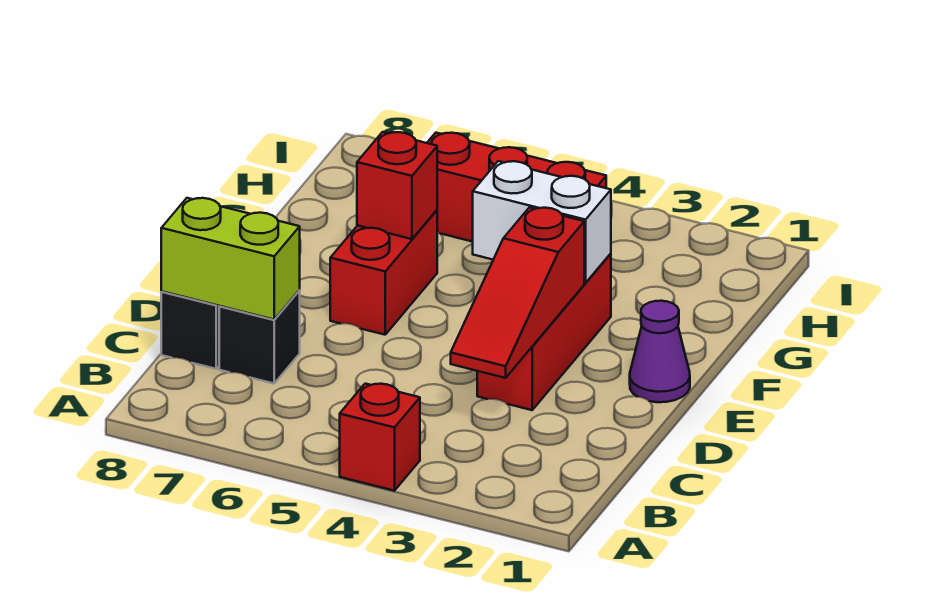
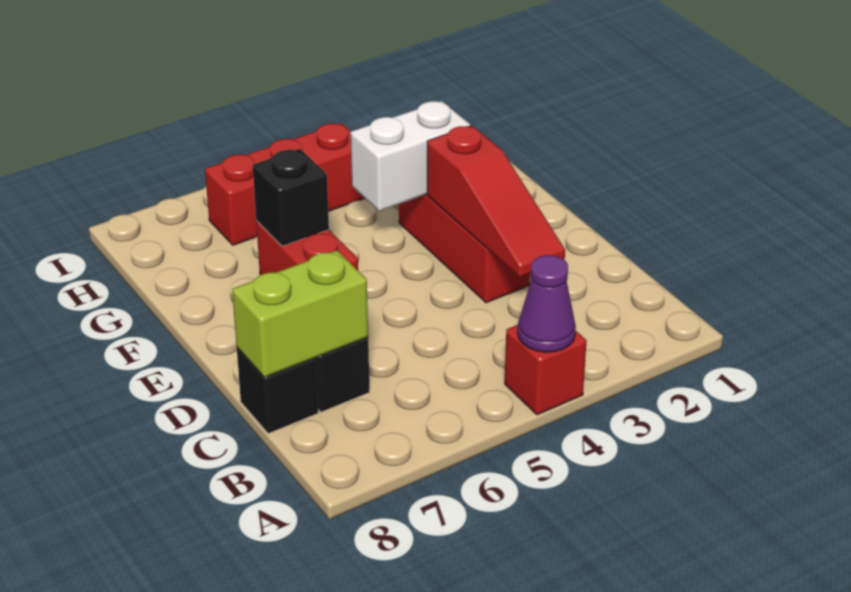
purple 1x1 cone [630,301,690,402] -> purple 1x1 cone moved to [518,255,576,352]
red 1x1 brick [357,132,437,239] -> black 1x1 brick [253,149,329,246]

